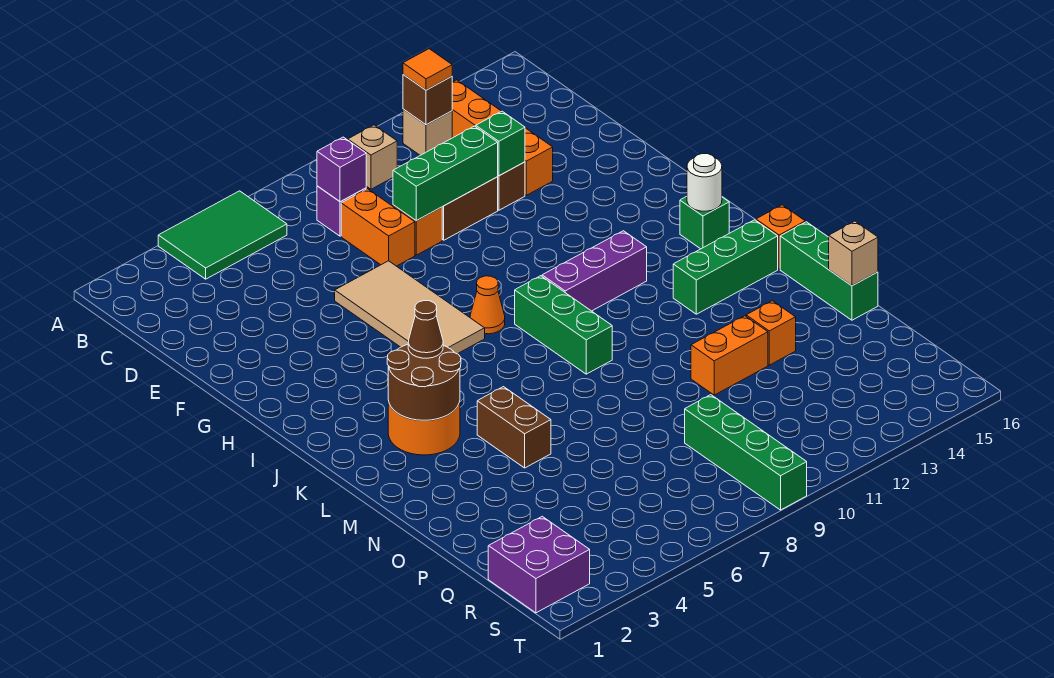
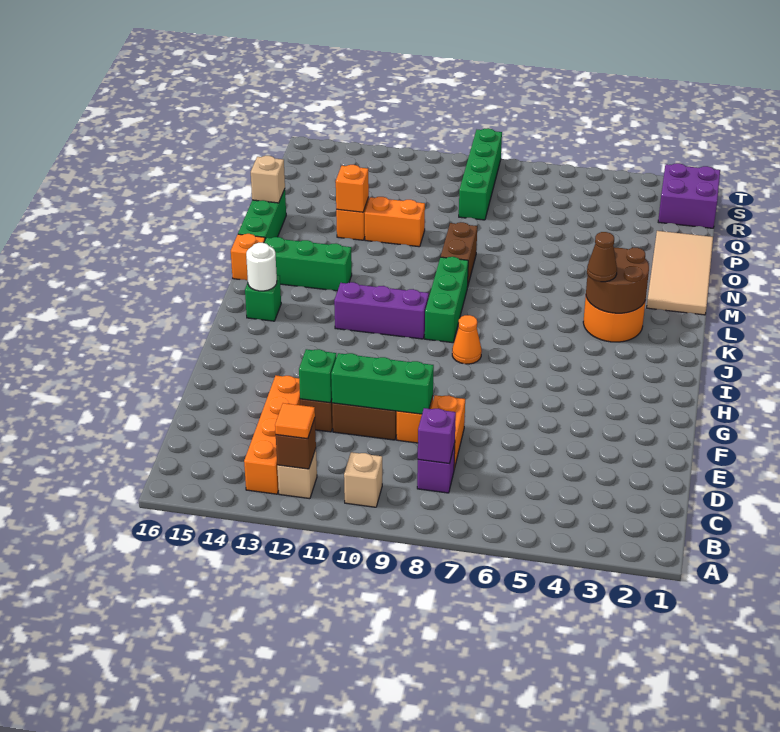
green 2x3 tile [158,191,287,279] -> none
tan 2x4 tile [335,261,485,354] -> tan 2x4 tile moved to [647,231,713,315]
brown 1x2 brick [477,387,551,468] -> brown 1x2 brick moved to [441,222,477,284]
none -> orange 1x1 brick [336,165,369,212]

